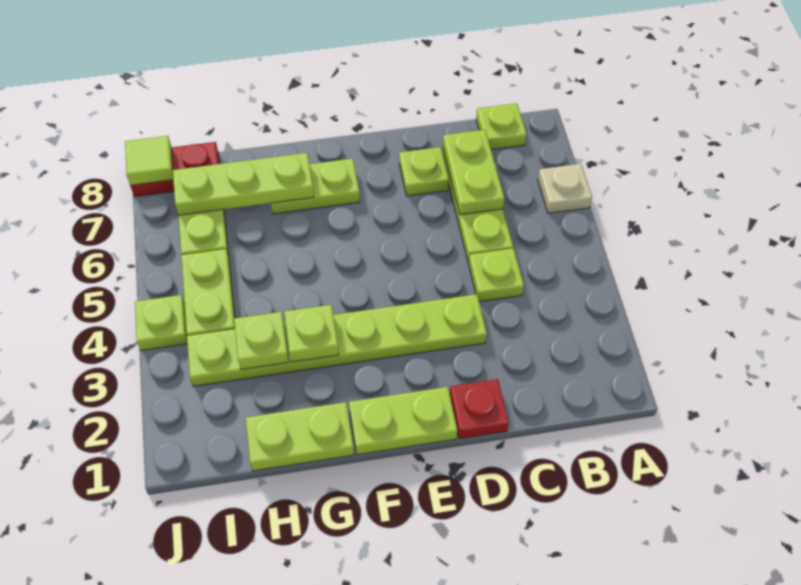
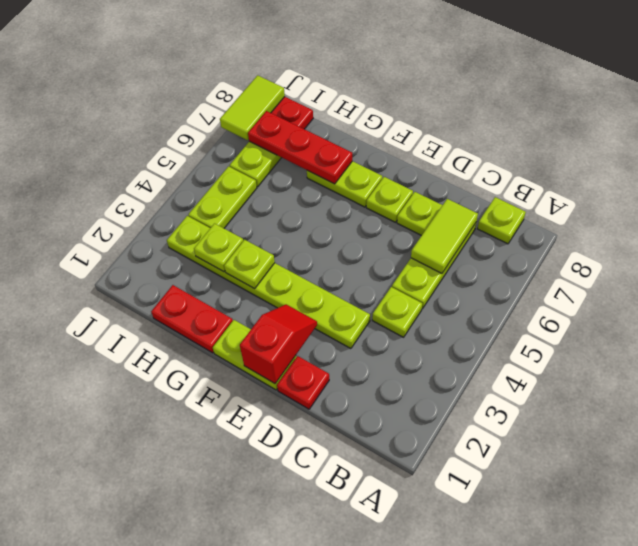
tan 1x1 plate [538,164,592,213] -> none
lime 1x2 plate [443,130,504,215] -> lime 1x2 tile [411,199,478,273]
none -> red 1x2 slope [240,304,317,384]
lime 1x2 plate [246,402,354,471] -> red 1x2 plate [151,285,233,353]
lime 1x3 plate [173,153,314,215] -> red 1x3 plate [248,111,352,184]
lime 1x1 plate [135,295,187,350] -> lime 1x1 plate moved to [366,177,413,222]
lime 1x1 tile [125,136,173,186] -> lime 1x2 tile [220,75,285,140]

